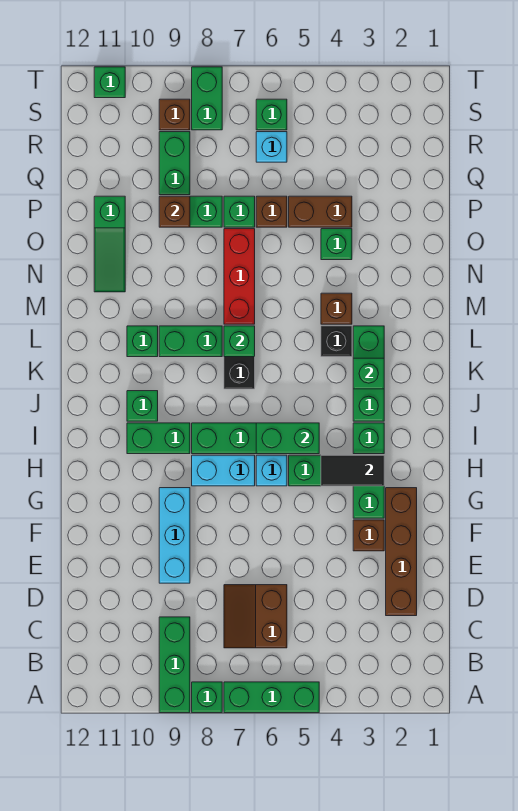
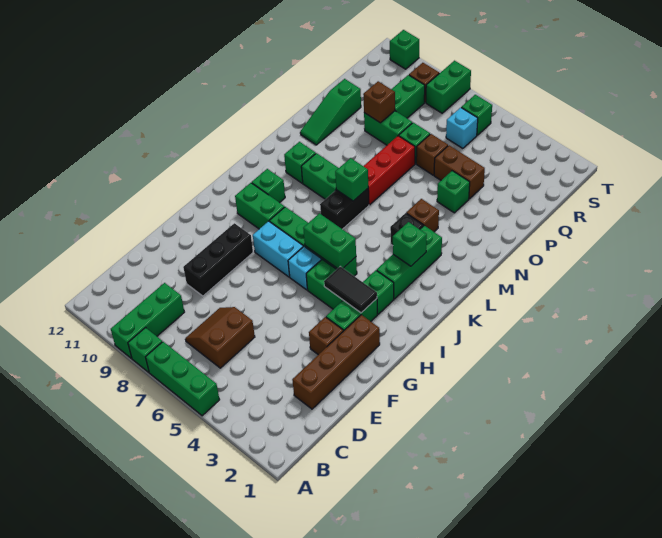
cyan 1x3 brick [159,488,190,583] -> black 1x3 brick [183,223,253,296]

